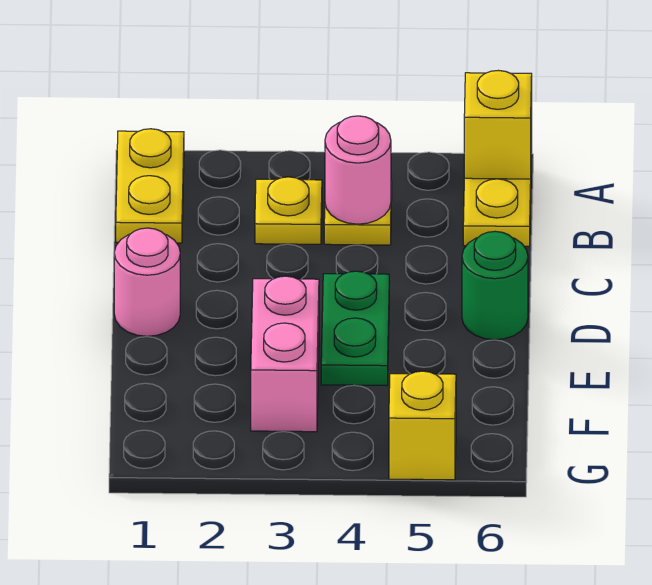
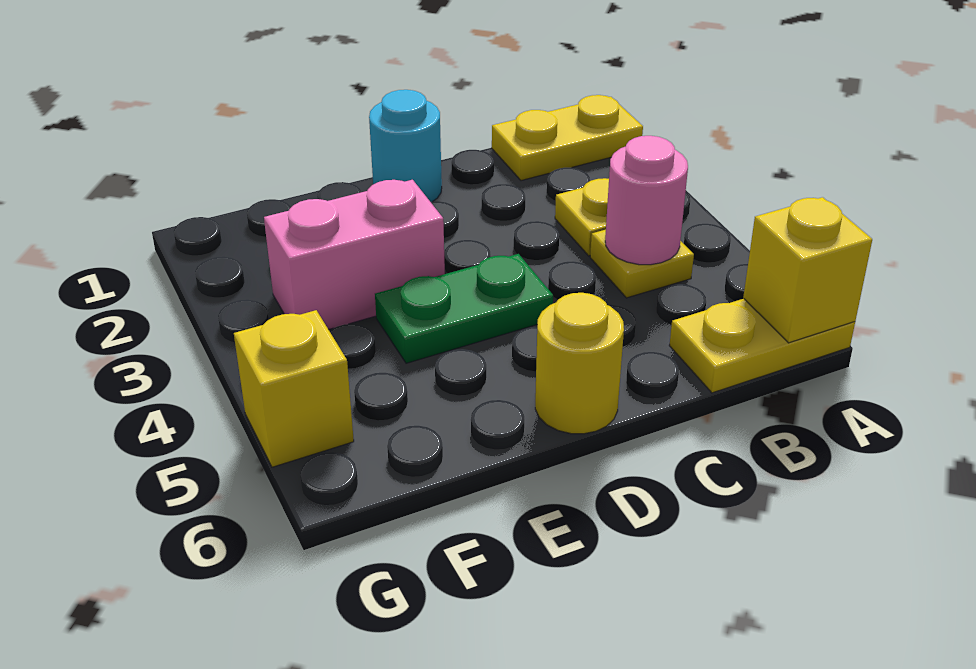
pink 1x1 round brick [114,228,180,336] -> cyan 1x1 round brick [369,90,442,202]
green 1x1 round brick [462,231,528,340] -> yellow 1x1 round brick [535,293,624,434]

